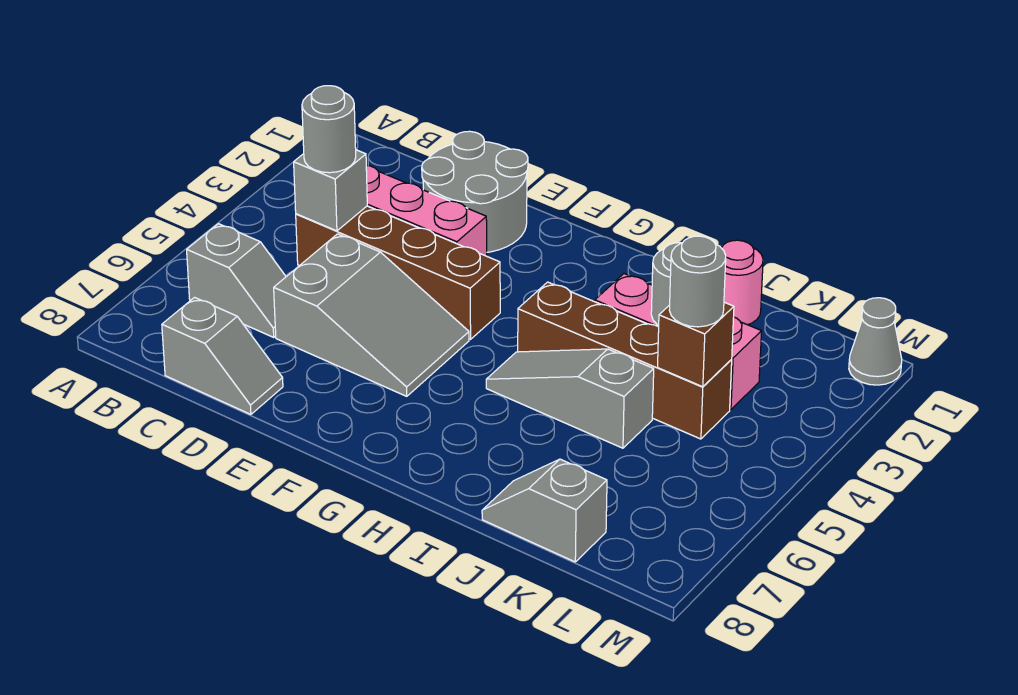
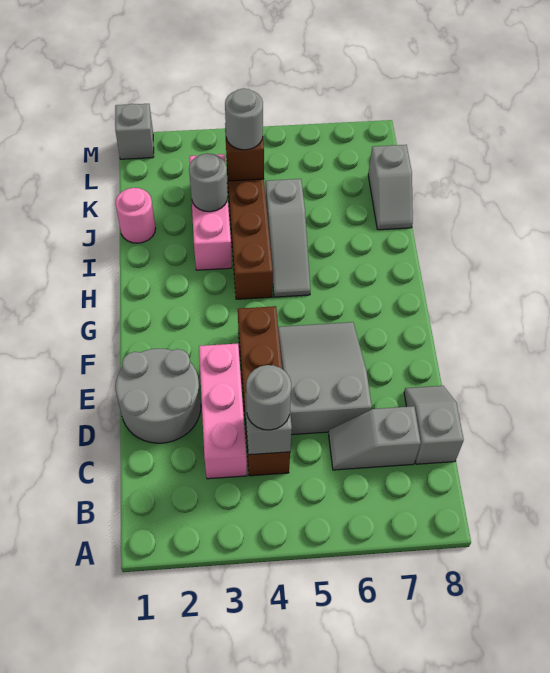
grey 1x2 slope [187,224,286,337] -> grey 1x2 slope turned to [329,406,421,470]
grey 1x1 cone [849,298,902,385] -> grey 1x1 brick [115,104,154,159]

